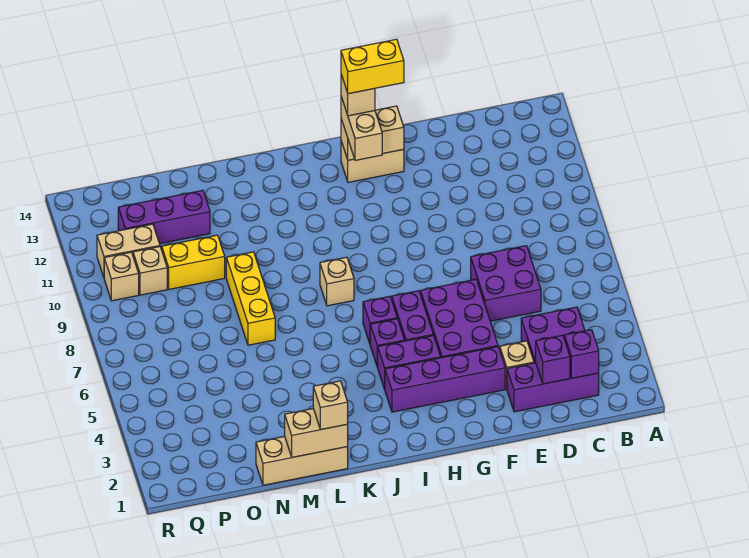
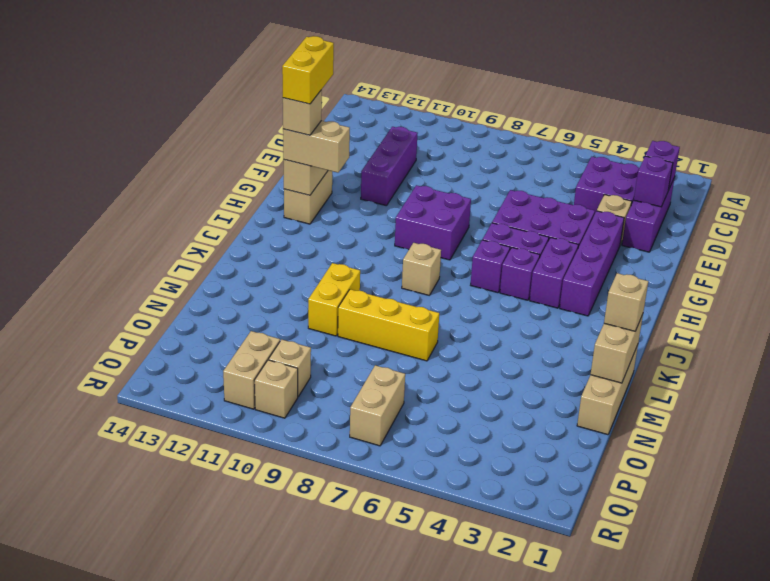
purple 2x2 brick [471,246,541,321] -> purple 2x2 brick moved to [395,185,471,260]
yellow 1x2 brick [162,235,225,289] -> yellow 1x2 brick moved to [308,263,360,336]
purple 1x3 brick [118,190,210,244] -> purple 1x3 brick moved to [361,127,418,206]
none -> tan 1x2 brick [350,365,405,446]

